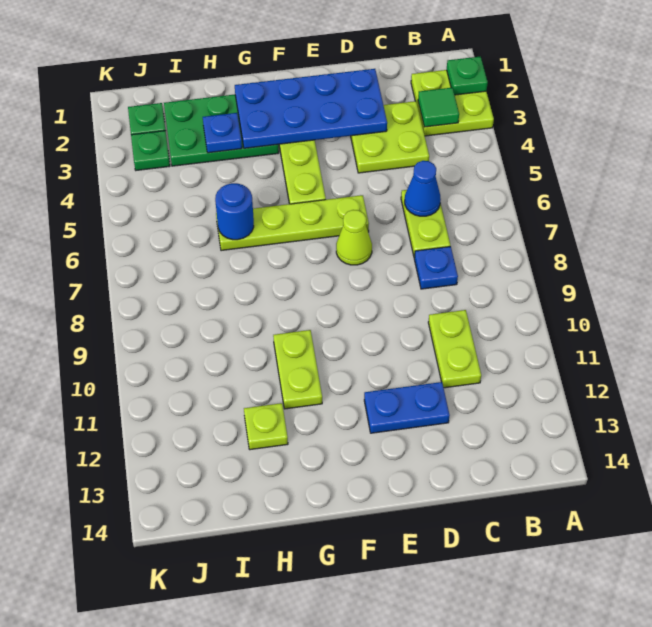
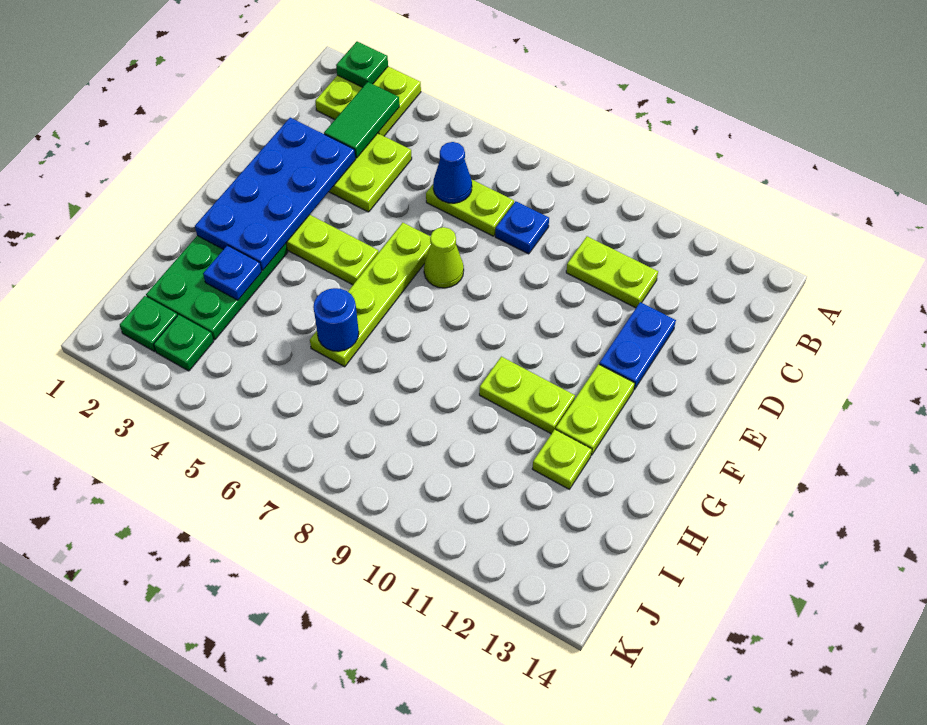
green 1x1 tile [418,88,459,127] -> green 1x2 tile [324,82,399,158]
none -> lime 1x2 plate [556,364,635,455]

